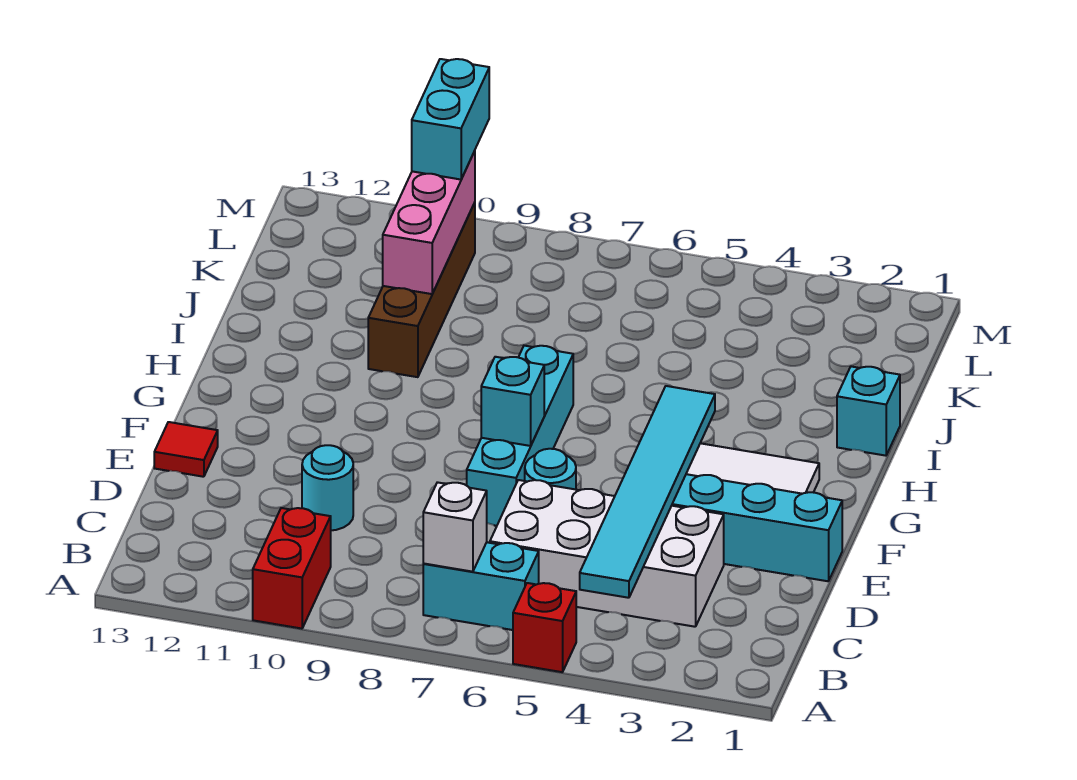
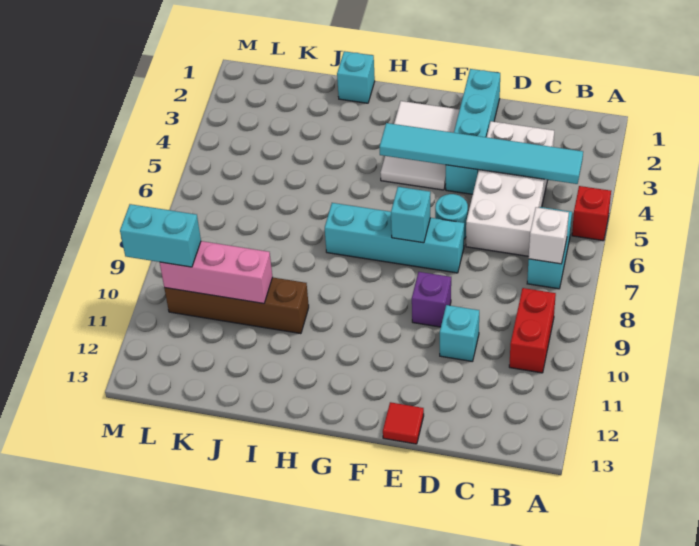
red 1x2 brick [253,508,331,629] -> red 1x2 brick turned to [509,288,556,373]
cyan 1x1 round brick [302,445,353,530] -> cyan 1x1 brick [440,305,479,362]
none -> purple 1x1 brick [412,272,451,327]

